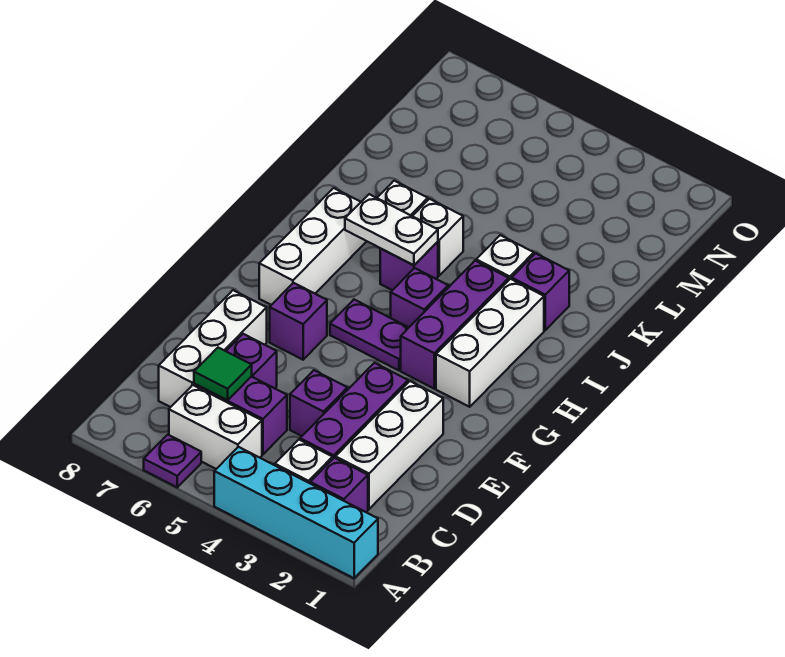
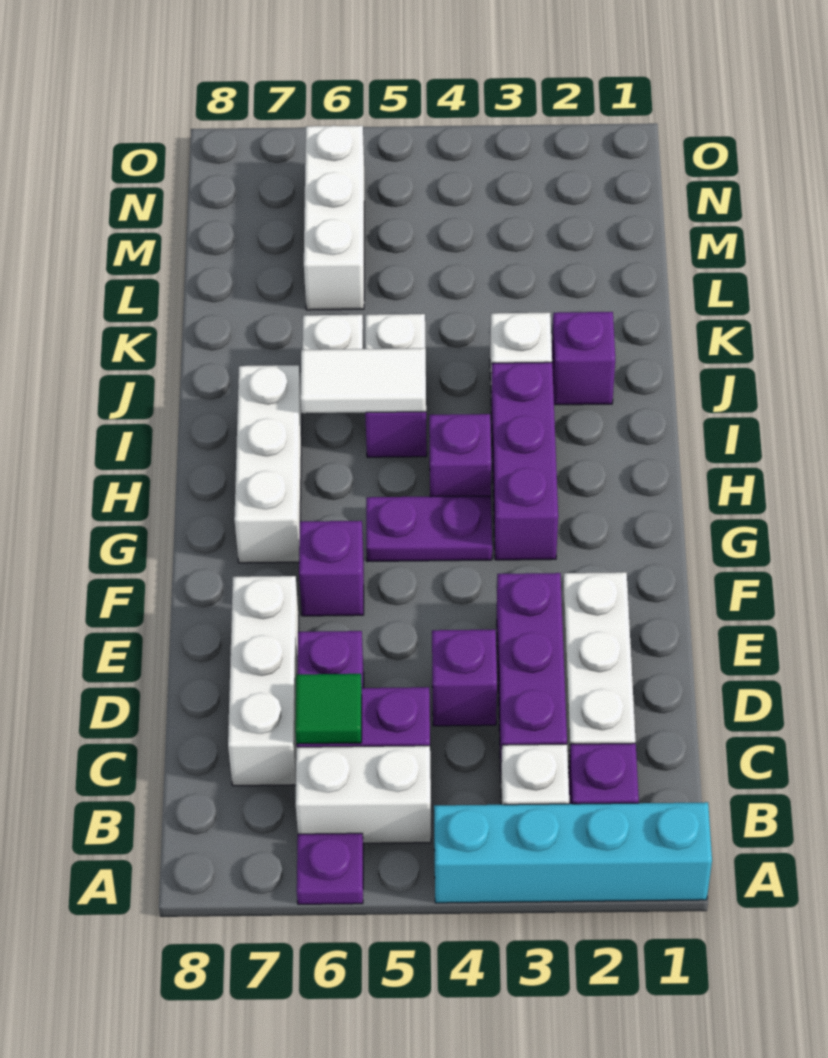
white 1x3 brick [436,279,544,407] -> white 1x3 brick moved to [304,125,364,310]
white 1x2 plate [345,194,438,265] -> white 1x2 tile [300,348,426,413]

